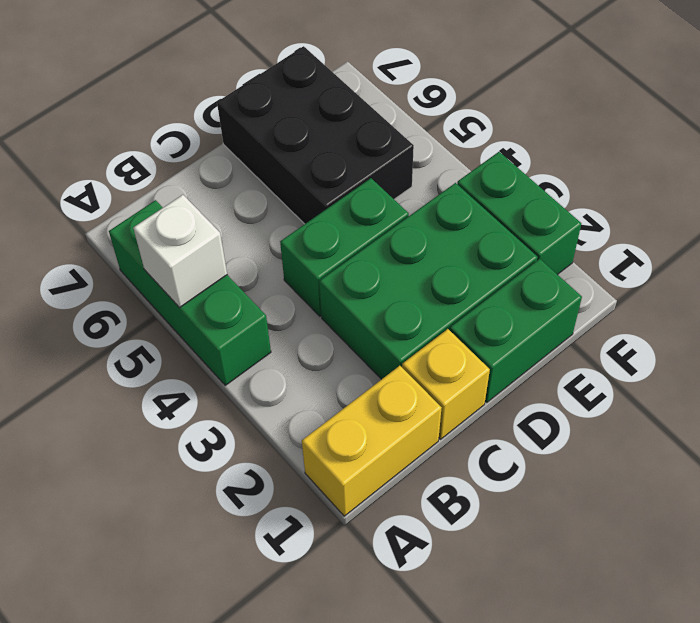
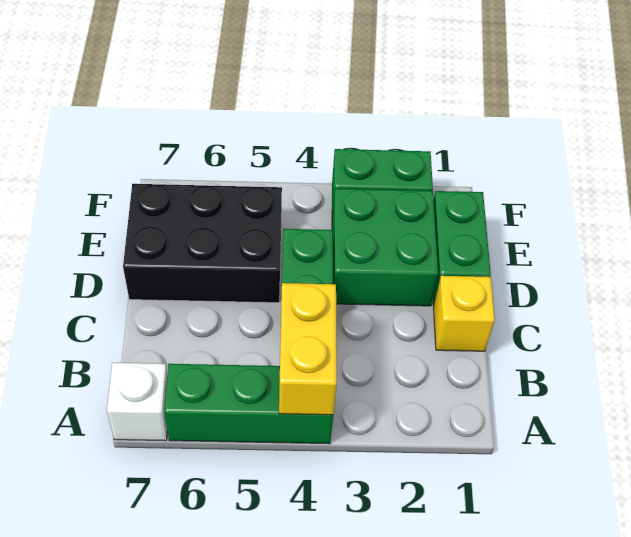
yellow 1x2 brick [302,366,441,516] -> yellow 1x2 brick moved to [279,283,337,415]
white 1x1 brick [133,195,227,308] -> white 1x1 brick moved to [107,363,167,441]
green 2x3 brick [319,183,538,379] -> green 2x2 brick [332,189,438,306]

